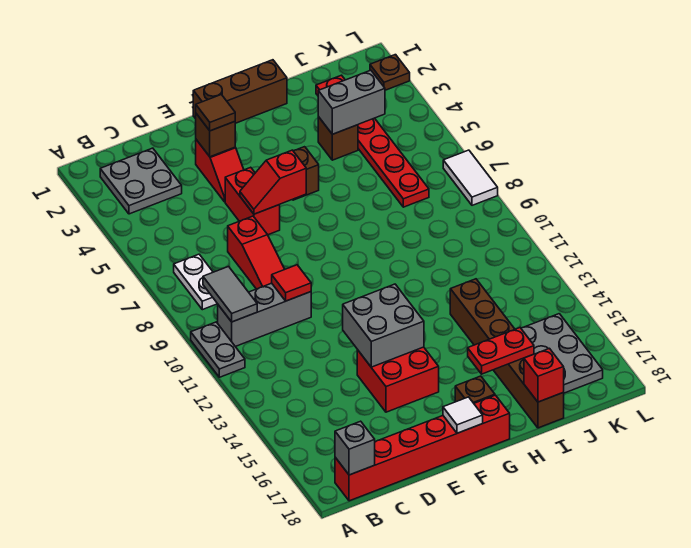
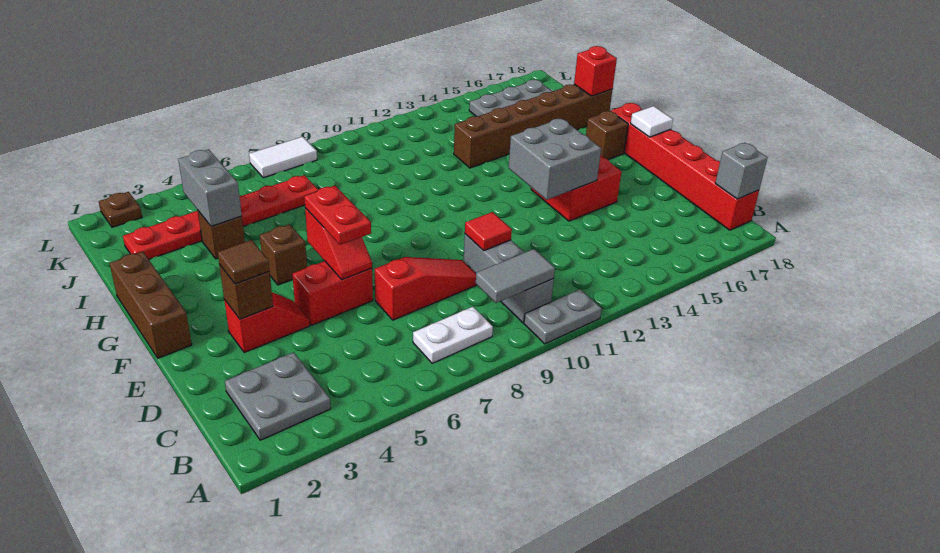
red 1x2 plate [468,328,534,374] -> red 1x2 plate moved to [304,186,371,245]

